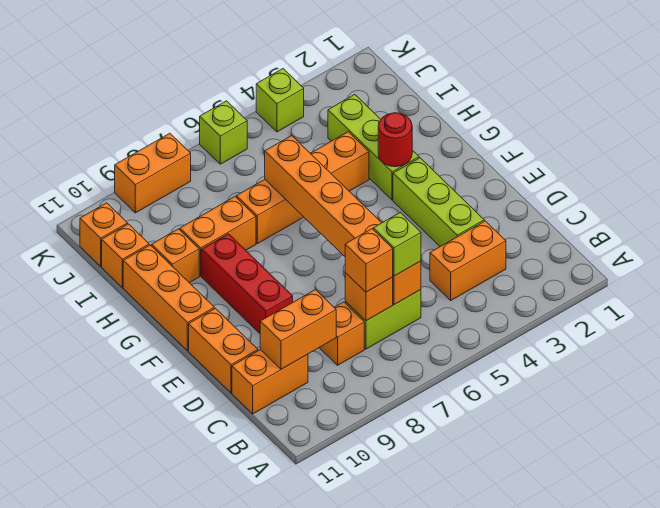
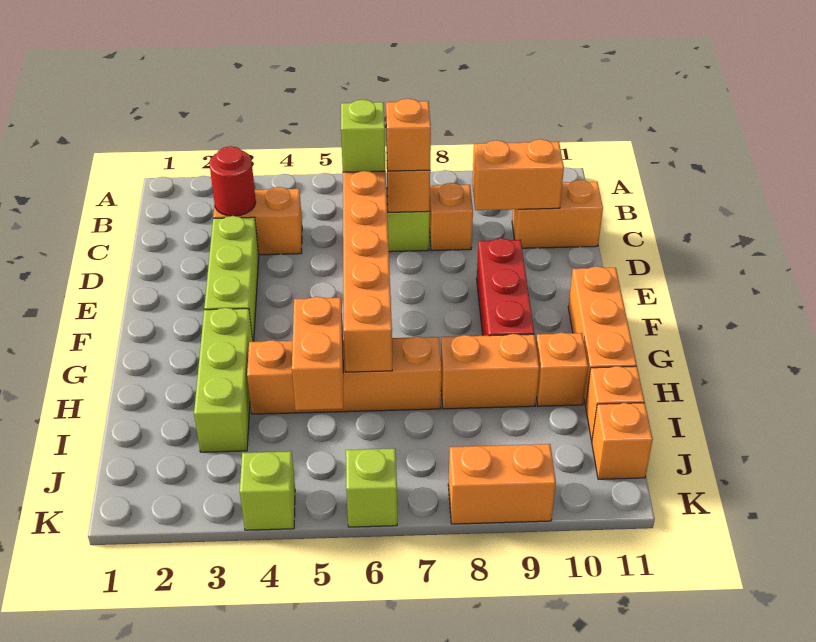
orange 1x2 brick [189,308,258,393] -> orange 1x2 brick moved to [292,297,343,410]
red 1x1 round brick [378,113,412,167] -> red 1x1 round brick moved to [209,146,256,216]

